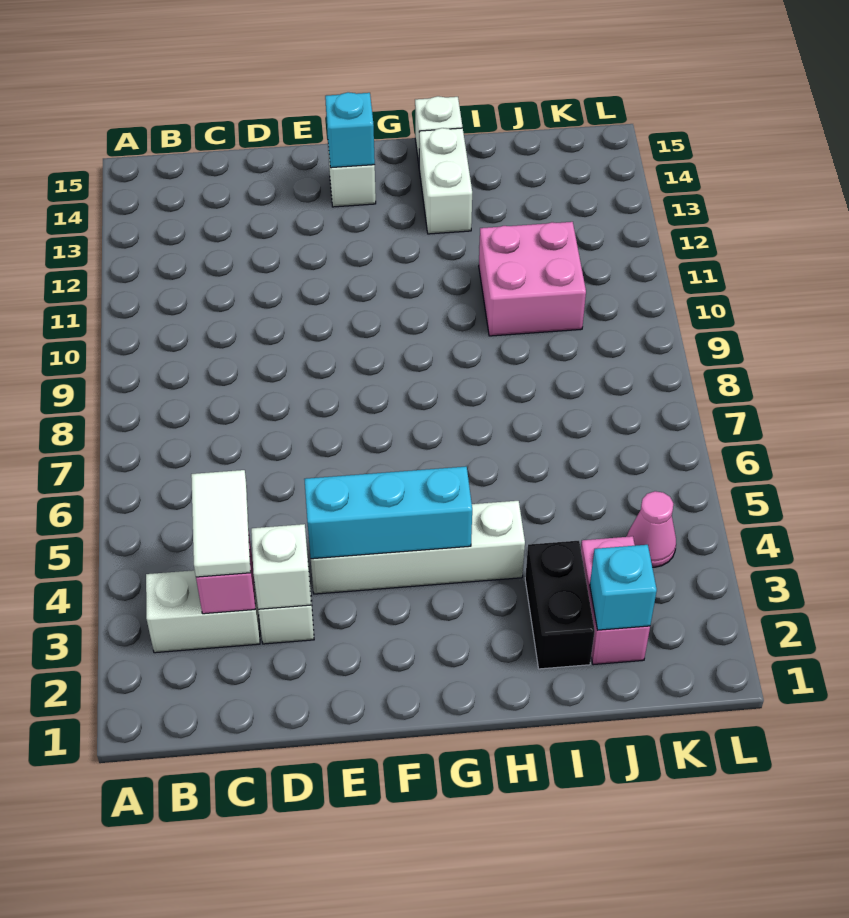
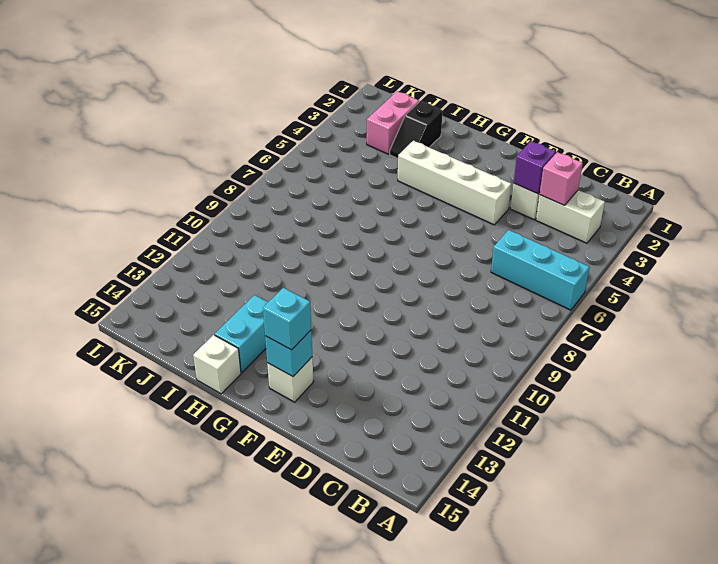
white 1x2 tile [191,470,251,577] -> none
white 1x1 brick [251,524,311,610] -> purple 1x1 brick [514,141,556,194]
cyan 1x3 brick [304,467,472,559] -> cyan 1x3 brick moved to [491,230,590,310]
white 1x2 brick [419,128,472,234] -> cyan 1x2 brick [215,295,268,373]
black 1x2 brick [525,541,595,669] -> black 1x2 slope [390,101,443,158]
pink 2x2 brick [479,222,586,336] -> none
cyan 1x1 brick [590,545,657,630] -> cyan 1x1 brick moved to [263,288,311,350]
pink 1x1 cone [627,491,676,567] -> none

